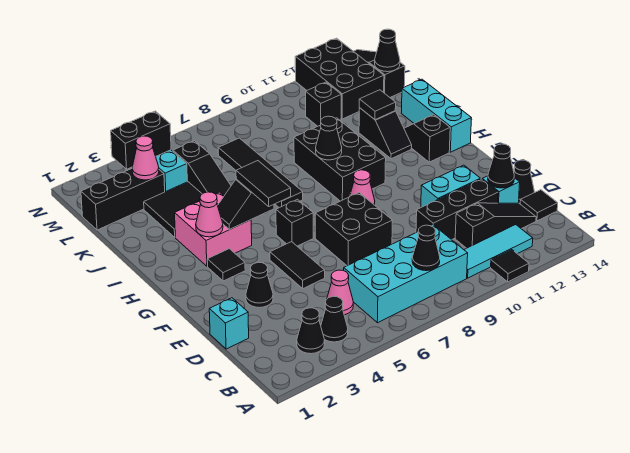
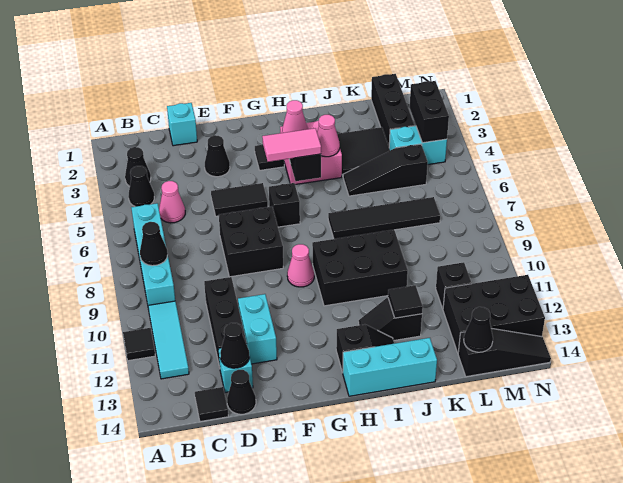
cyan 2x4 brick [344,225,468,323] -> cyan 1x4 brick [131,203,175,305]
black 1x3 slope [455,203,536,248] -> none
black 1x2 tile [236,161,291,206] -> pink 1x2 tile [262,128,321,162]
black 1x1 cone [316,116,342,160] -> none
pink 1x1 cone [132,136,159,180] -> pink 1x1 cone moved to [317,115,340,157]

